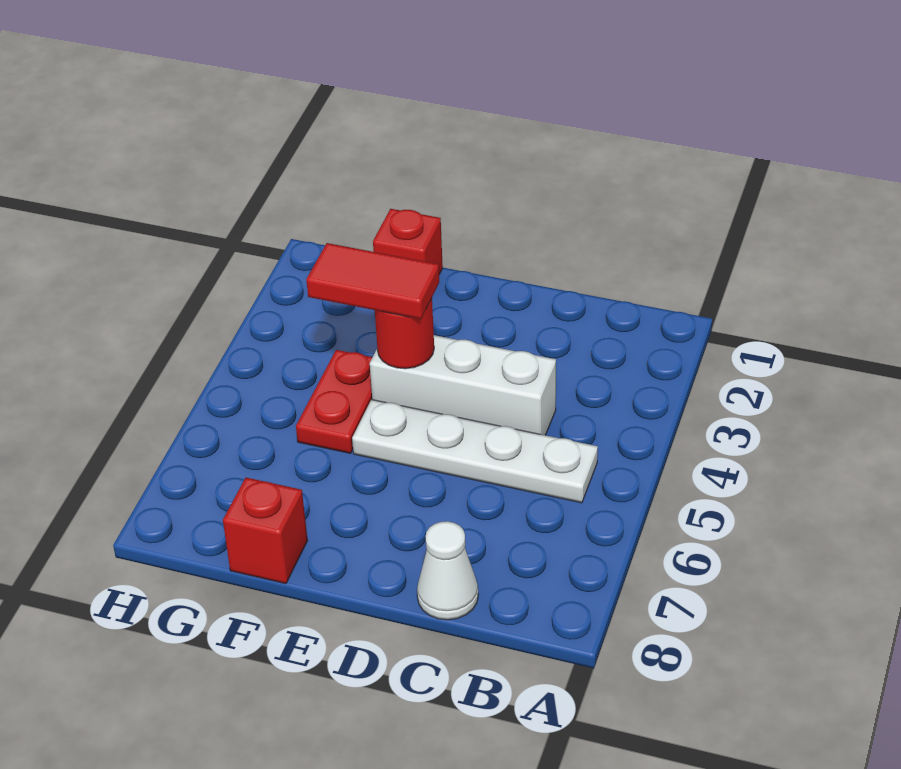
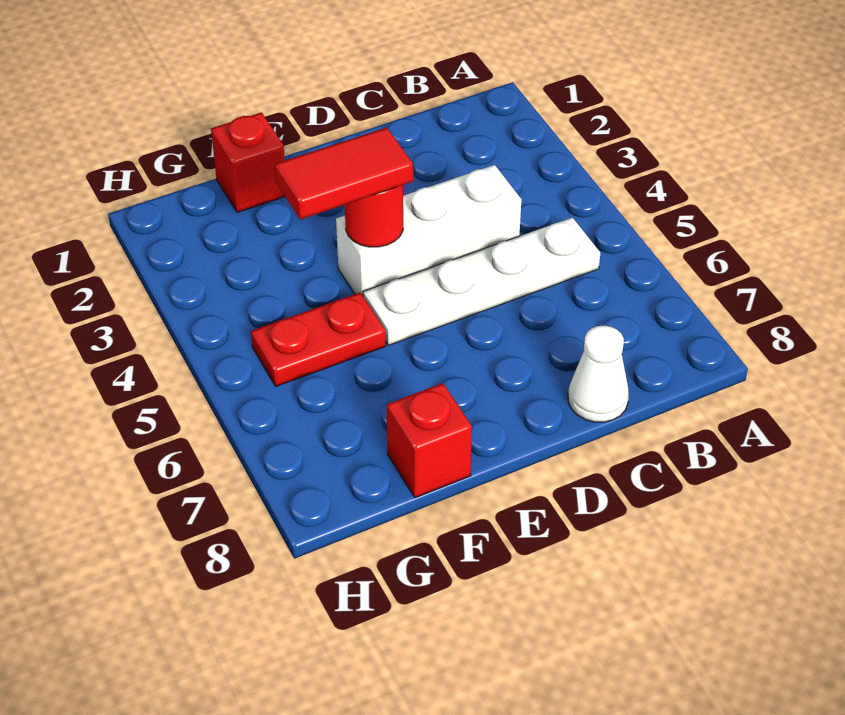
red 1x2 plate [296,350,372,453] -> red 1x2 plate turned to [251,293,386,386]

